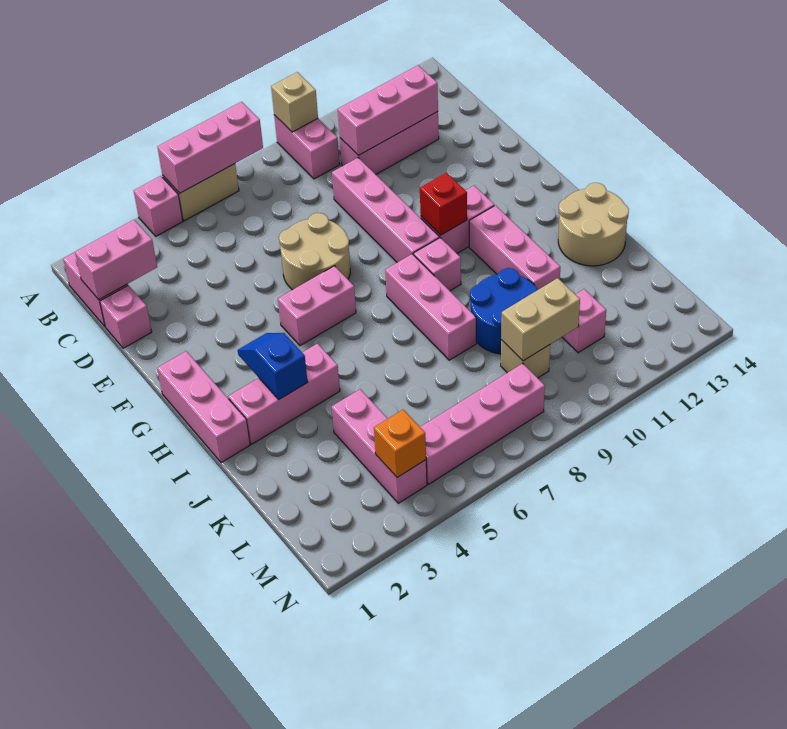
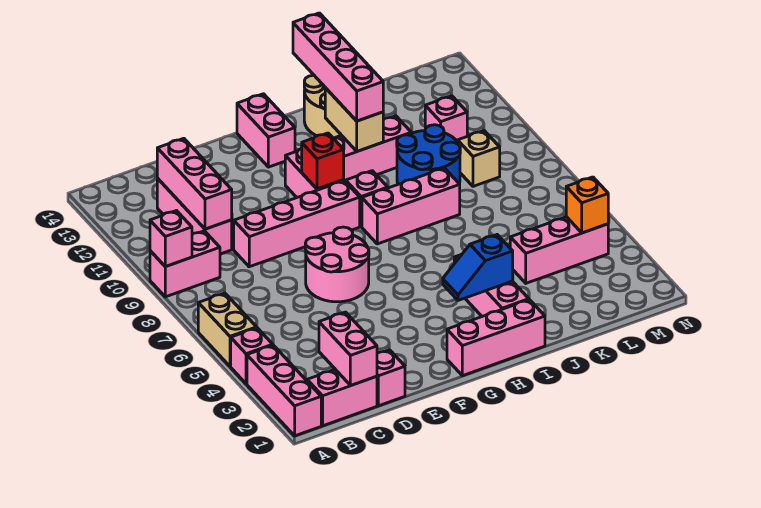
pink 1x3 brick [157,102,263,193] -> pink 1x3 brick moved to [247,345,321,436]
tan 1x1 brick [271,72,318,132] -> pink 1x1 brick [150,211,192,267]
tan 2x2 round brick [279,213,350,290] -> pink 2x2 round brick [305,227,369,302]
pink 1x2 brick [278,266,356,346] -> pink 1x2 brick moved to [237,94,295,167]
tan 1x2 brick [501,278,580,361] -> tan 1x2 brick moved to [325,88,383,151]
pink 1x4 brick [420,363,545,484] -> pink 1x4 brick moved to [293,13,383,121]

